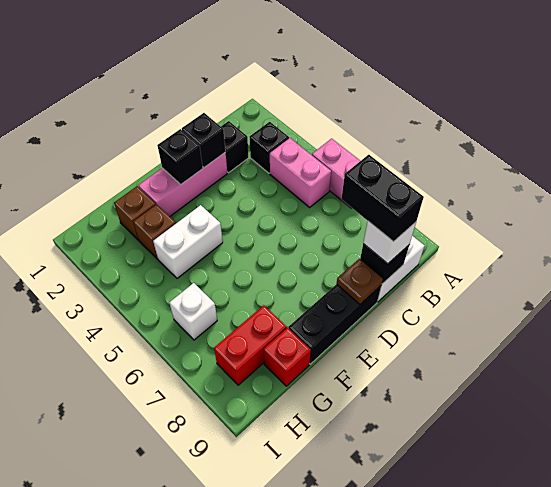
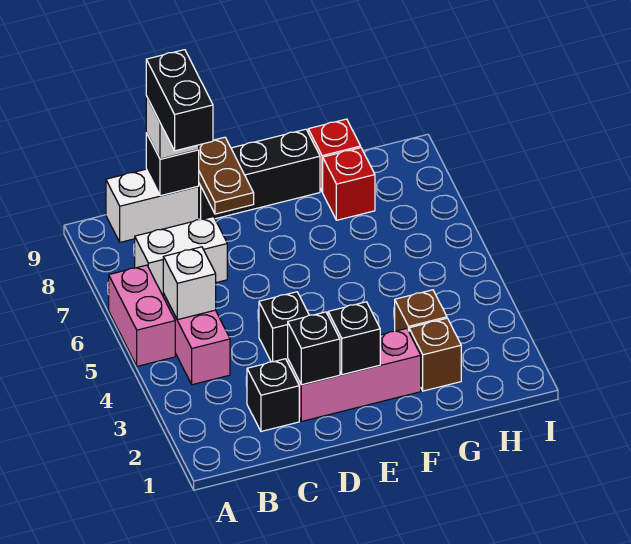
black 1x1 brick [250,122,289,173] -> black 1x1 brick moved to [259,292,309,362]
brown 1x1 plate [337,259,383,304] -> brown 1x2 plate [199,137,254,214]
white 1x2 brick [153,205,223,278] -> white 1x2 brick moved to [135,217,227,295]
red 1x2 brick [214,305,286,385] -> red 1x1 brick [323,148,375,220]
white 1x1 brick [169,283,217,340] -> white 1x1 brick moved to [163,247,216,320]

